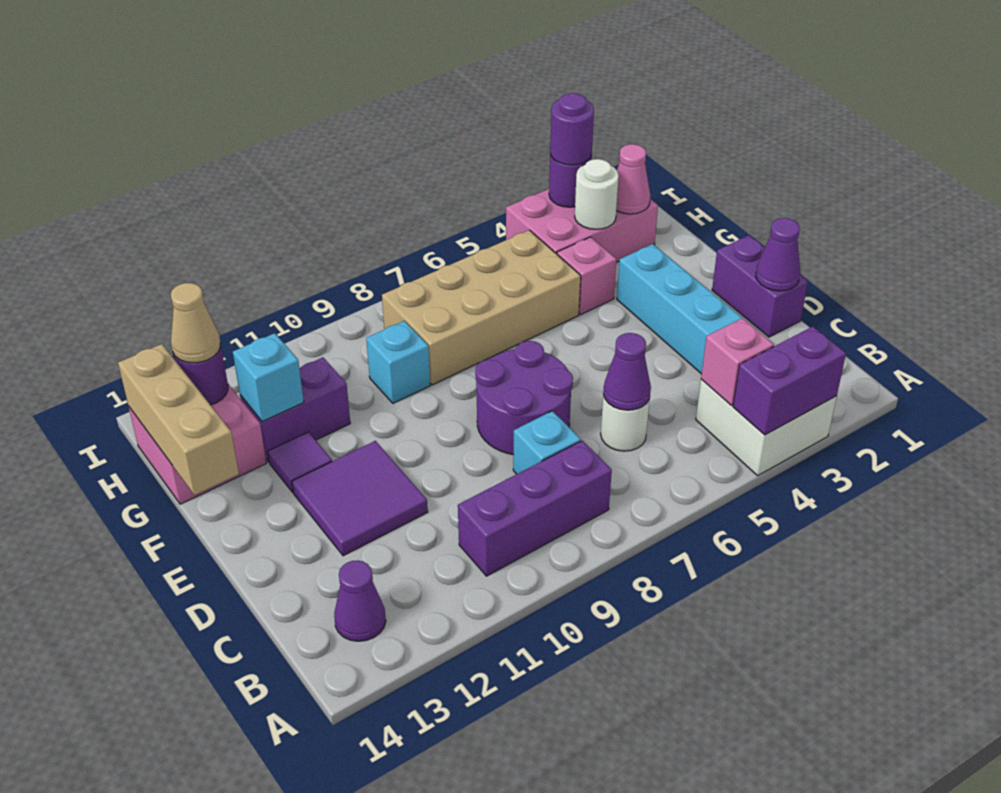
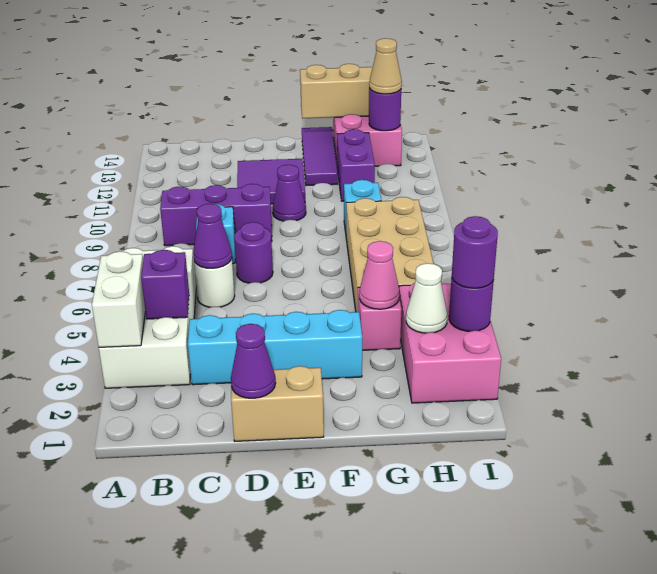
white 2x2 brick [696,344,837,476] -> white 2x4 brick [99,246,196,388]
purple 1x2 brick [733,327,846,435] -> white 1x2 brick [92,251,145,347]
pink 1x1 brick [701,318,774,405] -> purple 1x1 brick [141,250,189,319]
purple 1x3 brick [458,441,612,576] -> purple 1x3 brick turned to [160,184,272,246]
purple 1x1 cone [334,560,386,641] -> purple 1x1 cone moved to [273,165,306,221]
purple 1x2 brick [712,235,808,337] -> tan 1x2 brick [231,366,324,441]
purple 2x2 round brick [475,341,573,455] -> purple 1x1 round brick [234,222,273,283]
purple 1x1 tile [268,432,332,492] -> purple 1x3 tile [302,127,338,186]
cyan 1x1 brick [233,333,304,422] -> none
pink 1x1 cone [616,144,650,214] -> pink 1x1 cone moved to [359,241,399,309]
white 1x1 round brick [575,159,619,229] -> white 1x1 cone [406,263,447,333]

